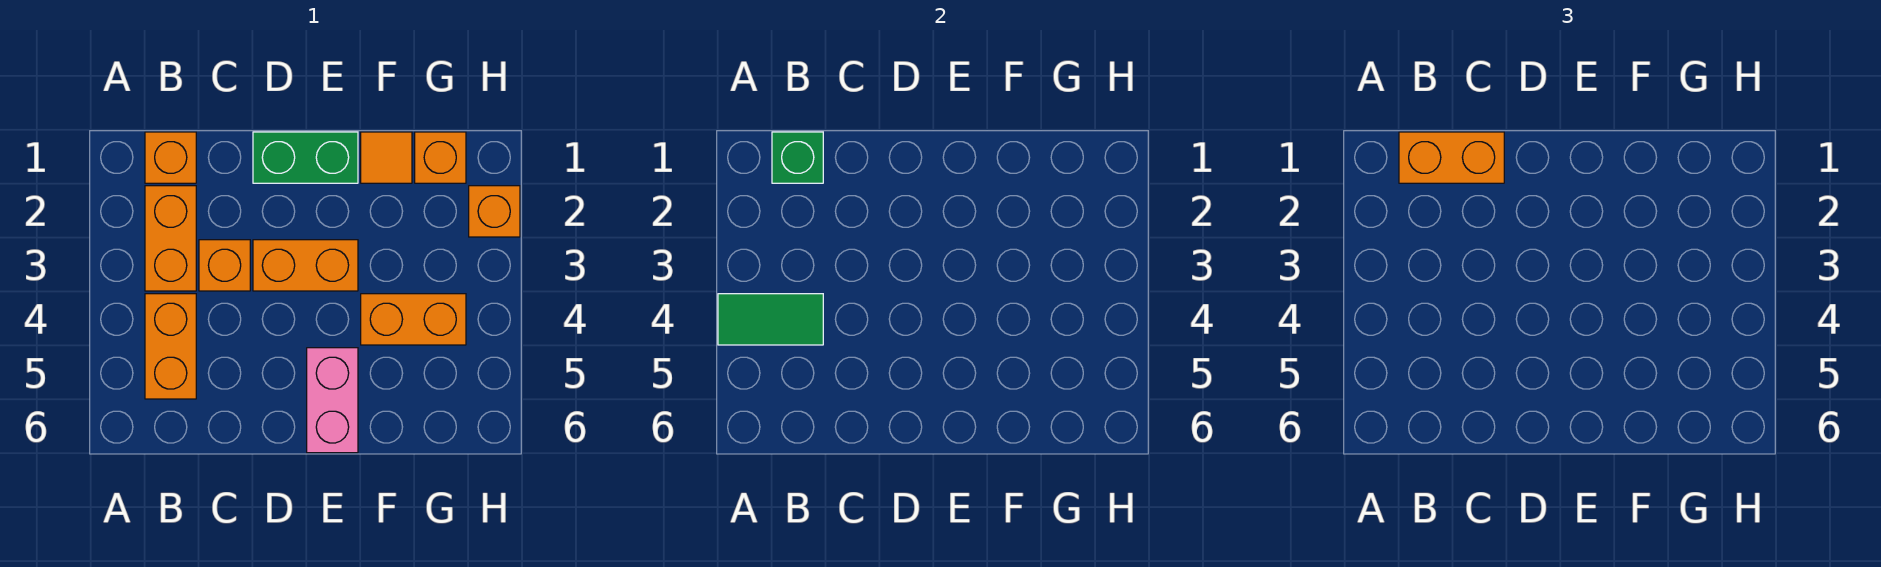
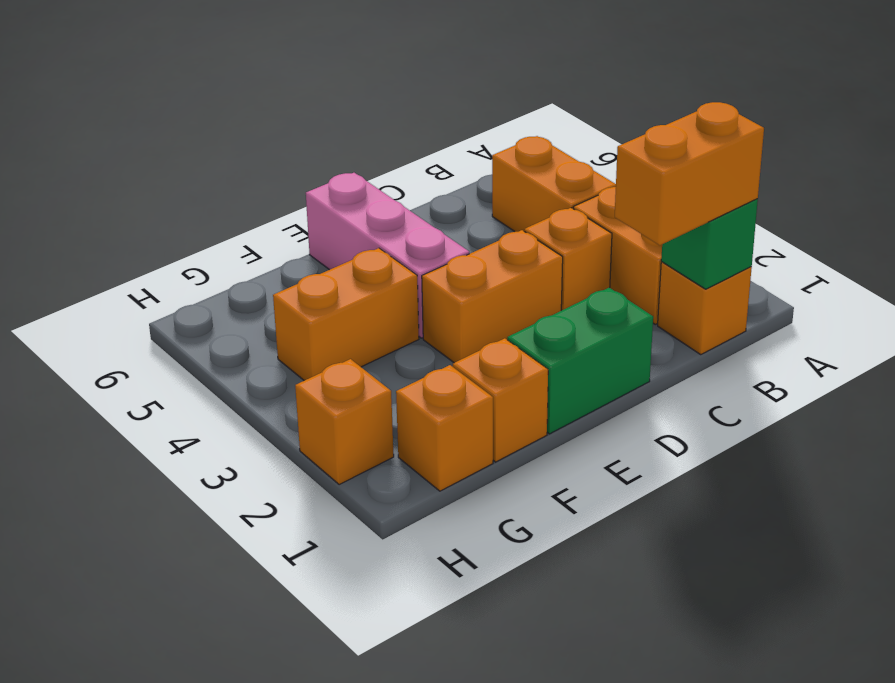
green 1x2 tile [718,294,823,345] -> none
pink 1x2 brick [307,348,358,453] -> pink 1x3 brick [306,173,469,338]
orange 1x1 tile [361,132,412,183] -> orange 1x1 brick [453,338,548,462]

